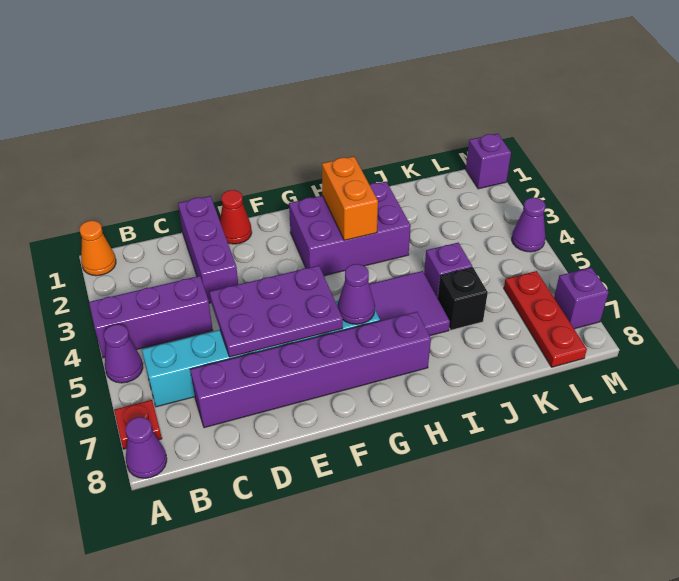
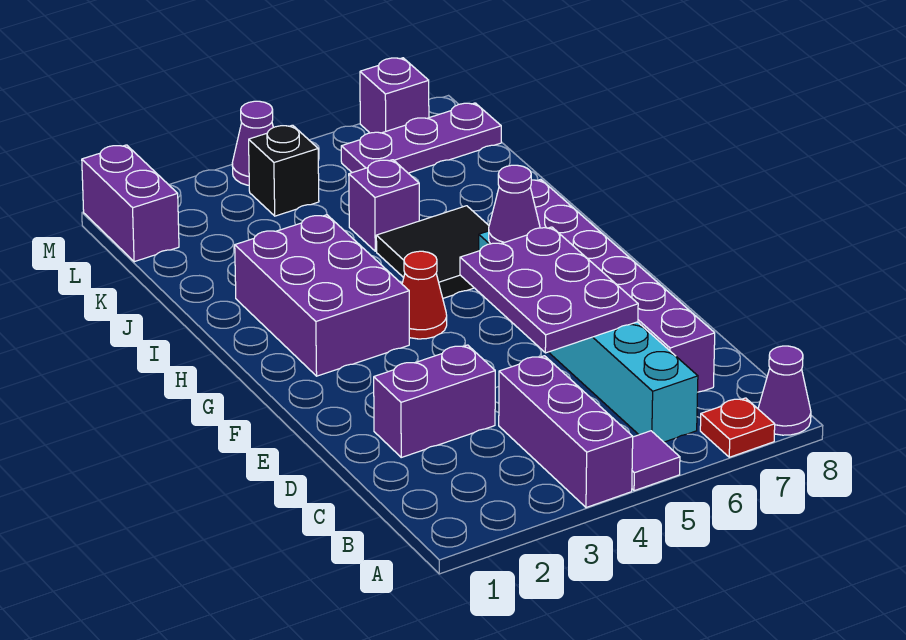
orange 1x1 cone [79,221,116,276] -> none
purple 1x1 cone [104,324,143,383] -> purple 1x1 tile [632,431,680,491]
purple 1x3 brick [178,196,238,303] -> purple 1x2 brick [374,345,495,457]
red 1x1 cone [220,190,252,244] -> red 1x1 cone moved to [402,251,447,339]
orange 1x2 brick [322,156,378,240] -> none
purple 2x2 tile [369,271,450,336] -> black 2x2 tile [376,206,489,298]
black 1x1 brick [438,267,488,330] -> black 1x1 brick moved to [249,125,319,216]
red 1x3 plate [504,271,587,367] -> purple 1x3 plate [341,103,501,173]
purple 1x1 brick [466,134,511,189] -> purple 1x2 brick [82,145,179,262]

